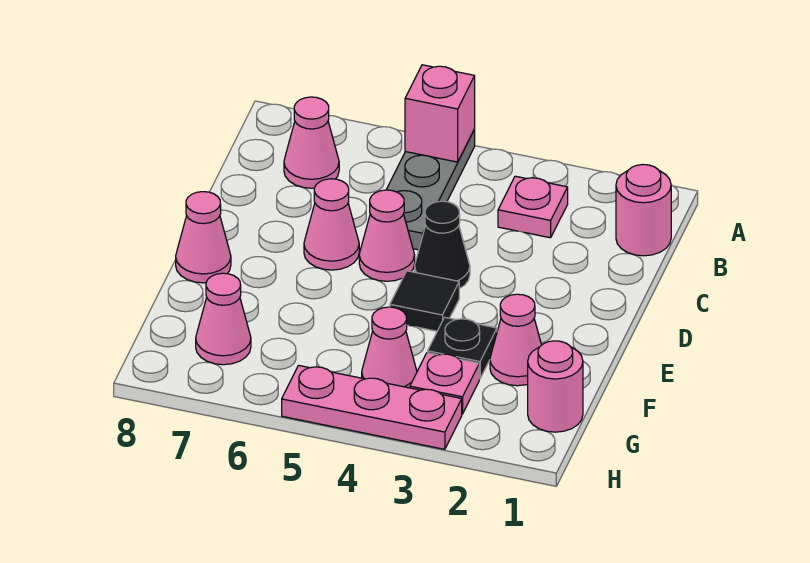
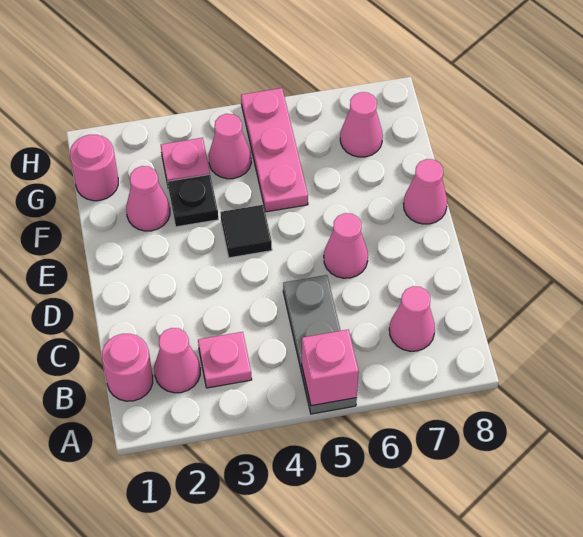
black 1x1 cone [415,201,470,289] -> none
pink 1x1 cone [359,190,415,281] -> pink 1x1 cone moved to [154,328,200,393]
pink 1x3 plate [282,365,462,449] -> pink 1x3 plate turned to [241,88,308,212]

